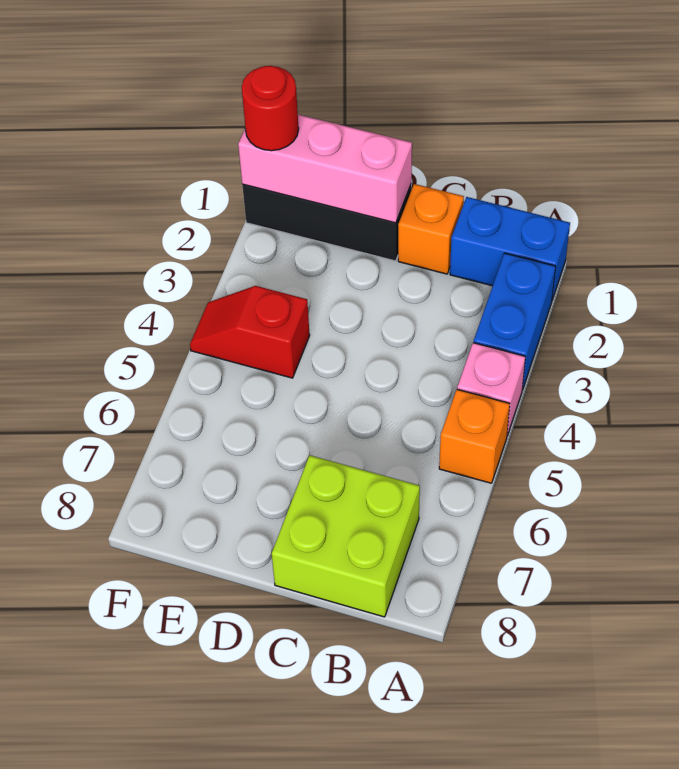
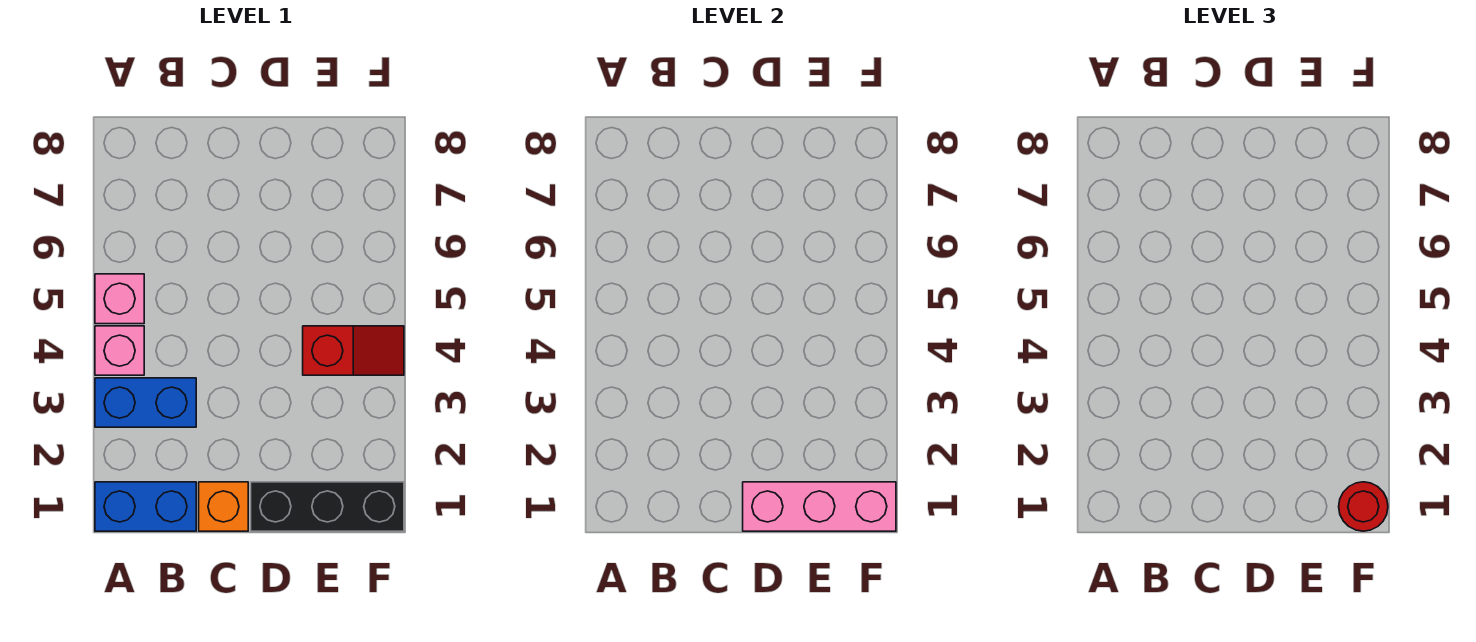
blue 1x2 brick [474,253,556,390] -> blue 1x2 brick turned to [95,378,196,427]
orange 1x1 brick [439,389,510,483] -> pink 1x1 brick [95,274,144,324]
lime 2x2 brick [272,455,420,617] -> none

